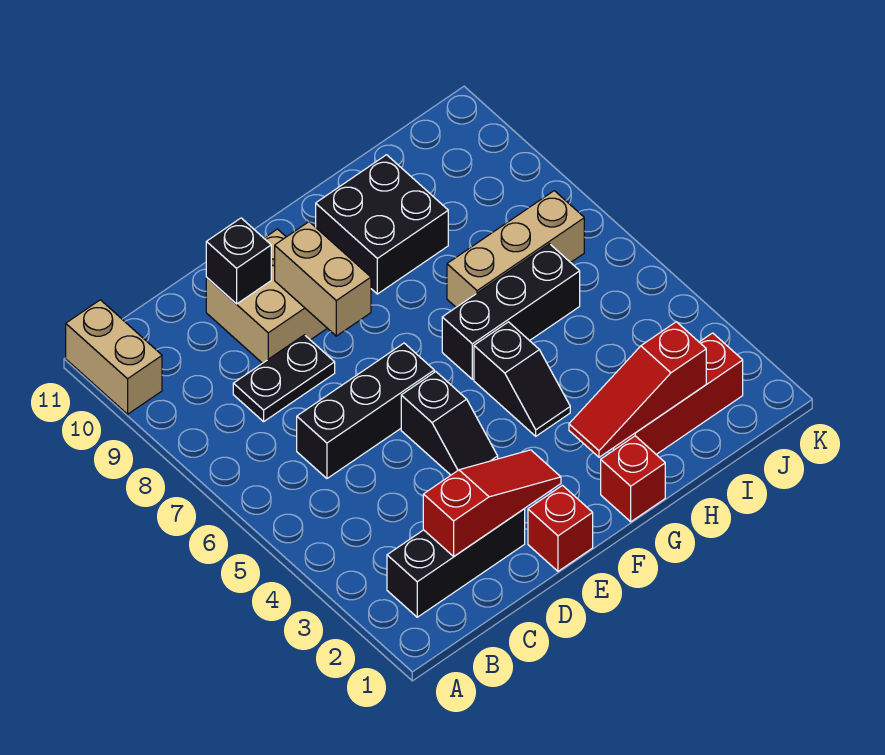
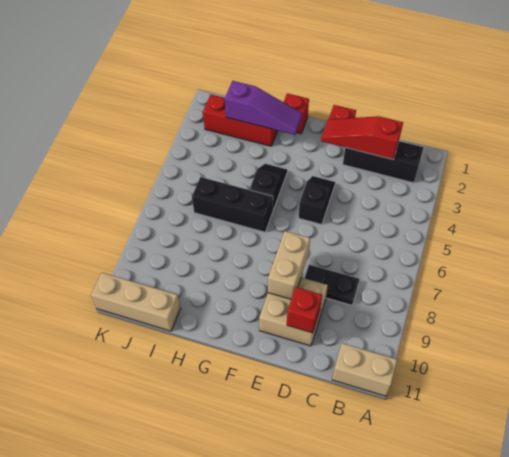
tan 1x2 brick [66,300,162,414] -> tan 1x2 brick turned to [332,343,397,396]
black 1x3 brick [297,343,434,478] -> none
black 1x1 brick [206,218,271,304] -> red 1x1 brick [287,287,322,333]
red 1x3 slope [569,322,706,457] -> purple 1x3 slope [225,81,302,135]
black 2x2 brick [316,155,448,294] -> none
tan 1x3 brick [447,191,584,307] -> tan 1x3 brick moved to [91,273,180,331]

